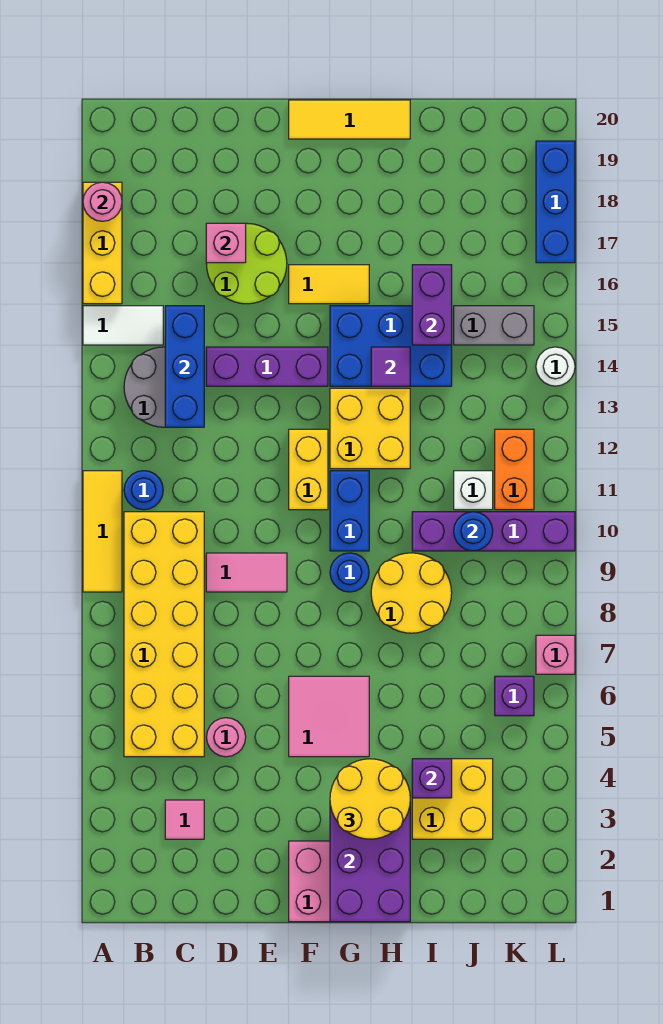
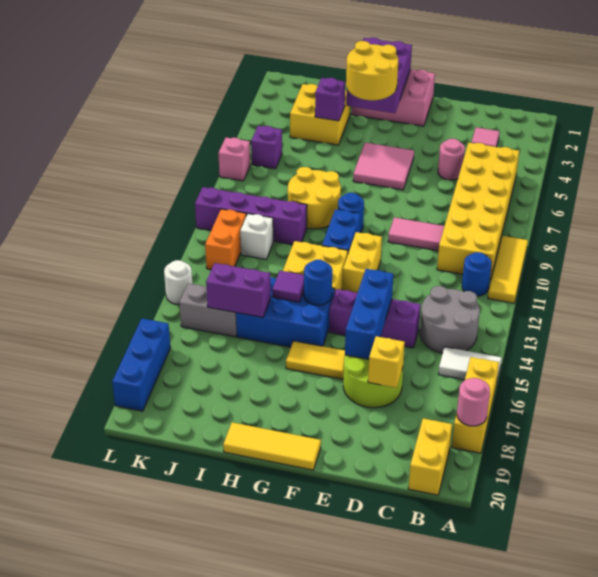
none -> yellow 1x2 brick [408,418,452,495]
blue 1x3 brick [165,306,204,427] -> blue 1x3 brick moved to [345,269,393,359]
pink 1x1 brick [206,223,246,263] -> yellow 1x1 brick [368,336,405,388]
purple 1x2 brick [412,265,452,345] -> purple 1x2 brick turned to [206,263,271,317]
blue 1x1 round brick [454,512,493,551] -> blue 1x1 round brick moved to [304,260,332,305]

